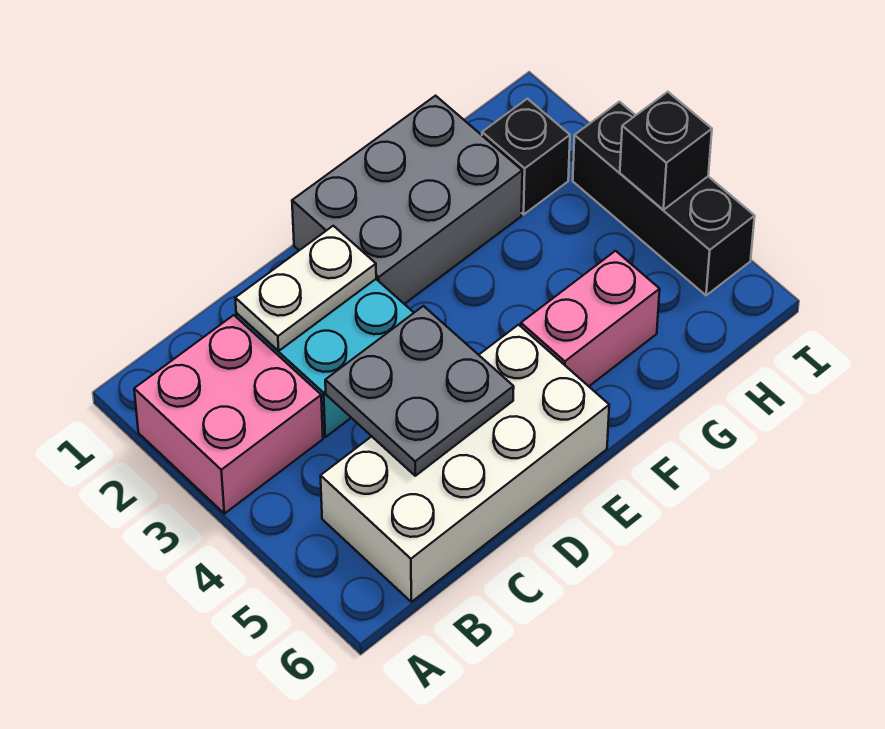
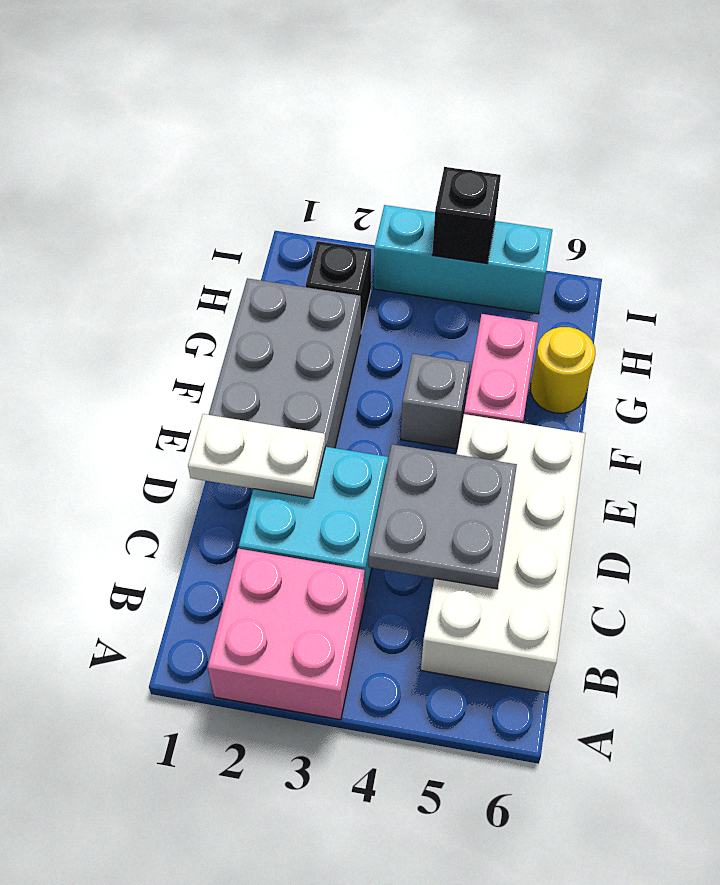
white 1x2 plate [235,226,376,351] -> white 1x2 plate turned to [188,414,326,498]
none -> grey 1x1 brick [401,354,470,449]
none -> yellow 1x1 round brick [531,327,596,413]
black 1x3 brick [573,102,755,295] -> cyan 1x3 brick [374,205,552,314]

